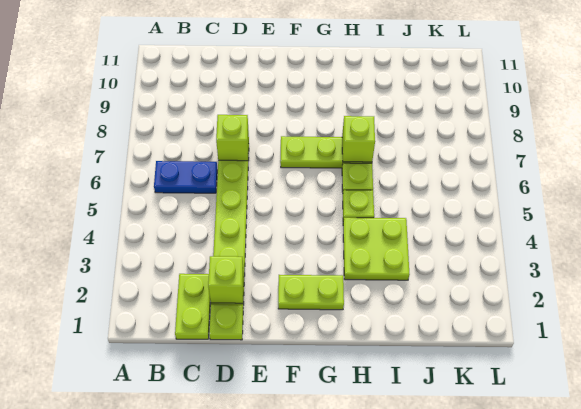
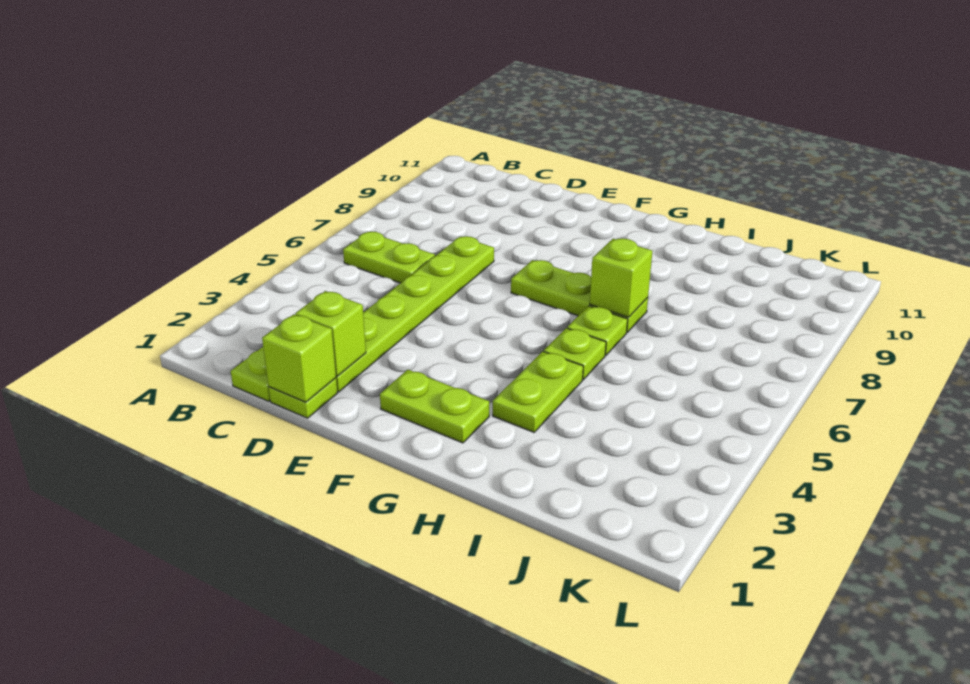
blue 1x2 plate [154,161,217,193] -> lime 1x2 plate [343,232,435,283]
lime 1x1 brick [216,115,249,161] -> lime 1x1 brick moved to [262,314,336,402]
lime 2x2 plate [343,218,410,280] -> lime 1x2 plate [493,351,583,432]

